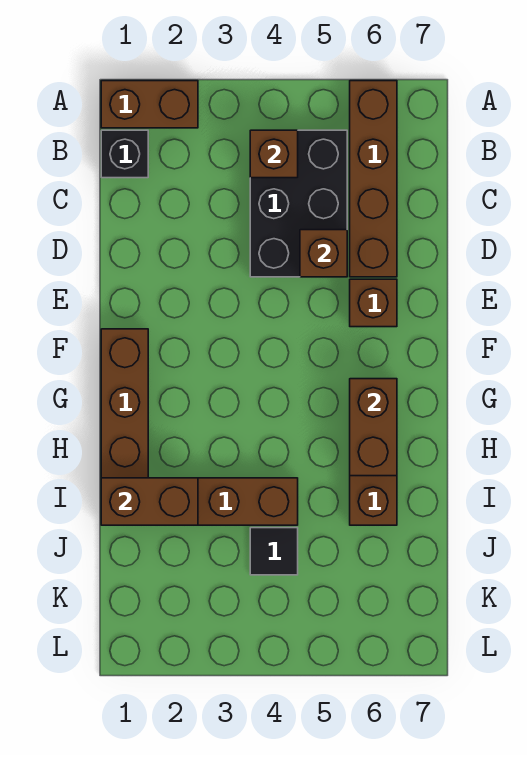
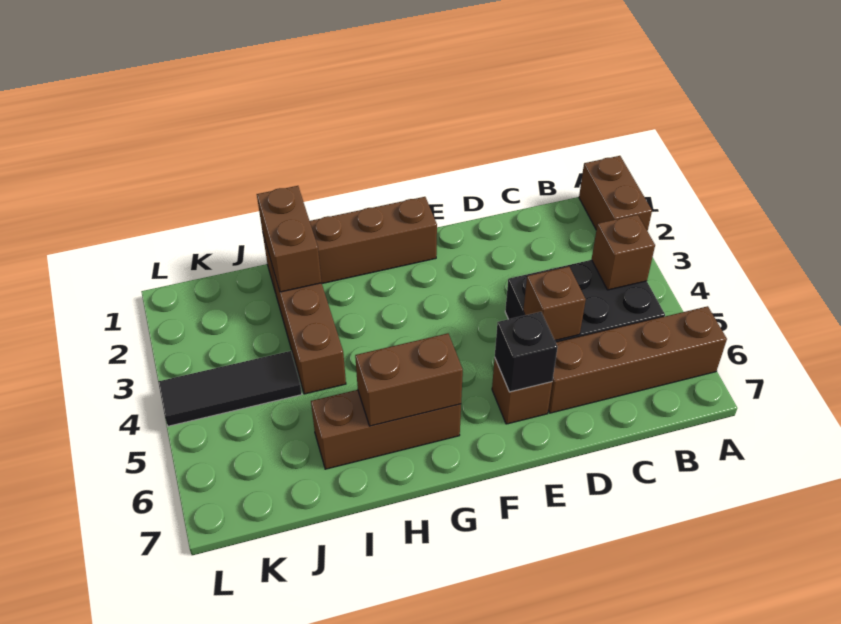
black 1x1 brick [101,130,148,178] -> black 1x1 brick moved to [495,312,558,392]
black 1x1 tile [250,528,298,575] -> black 1x3 tile [158,351,302,426]

